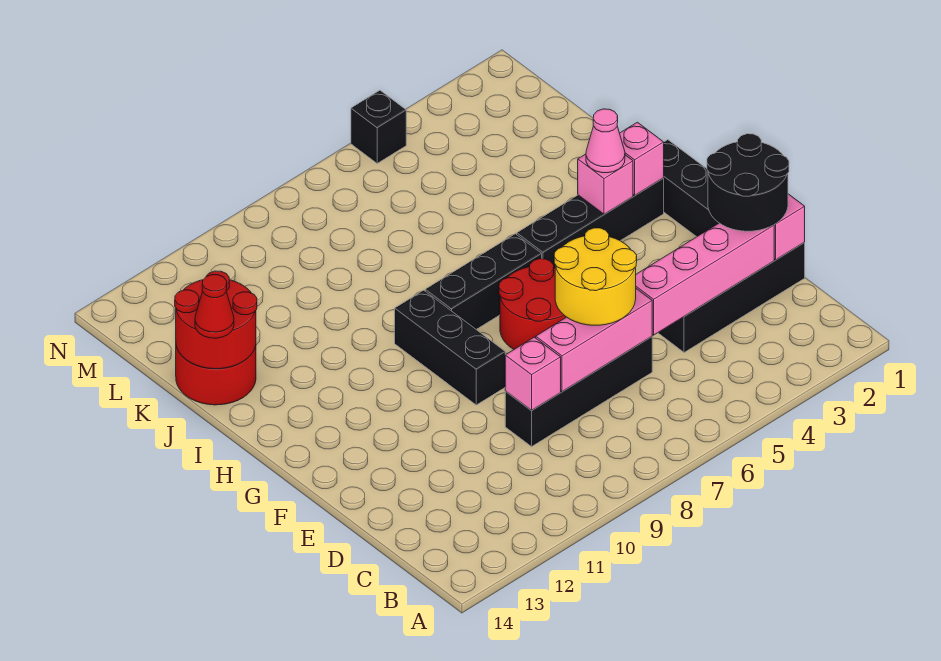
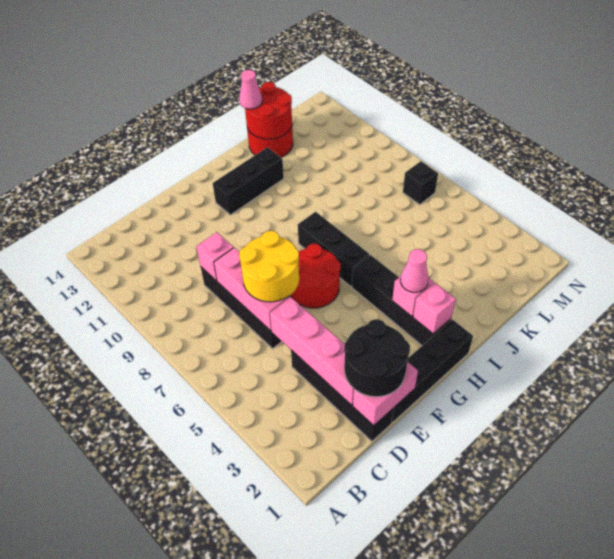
black 1x3 brick [395,290,505,405] -> black 1x3 brick moved to [213,147,284,215]
red 1x1 cone [195,275,234,338] -> pink 1x1 cone [239,70,262,109]
black 1x1 brick [351,90,406,163] -> black 1x1 brick moved to [403,161,438,205]

